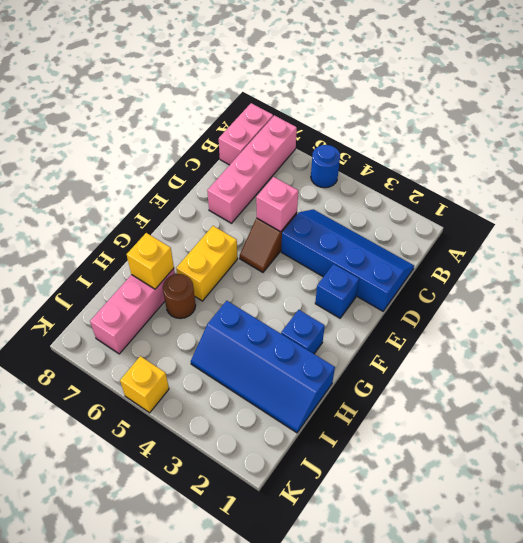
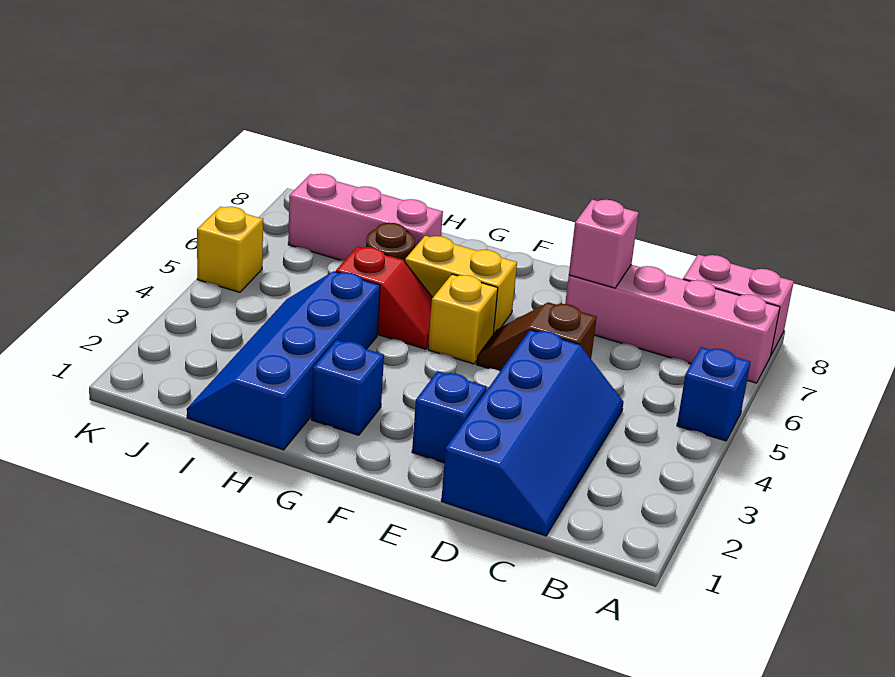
blue 1x1 round brick [311,145,340,188] -> blue 1x1 brick [677,347,750,441]
pink 1x1 brick [256,177,298,231] -> pink 1x1 brick moved to [569,200,639,288]
none -> red 1x2 slope [336,246,433,349]
yellow 1x1 brick [127,233,174,289] -> yellow 1x1 brick moved to [428,274,498,364]

